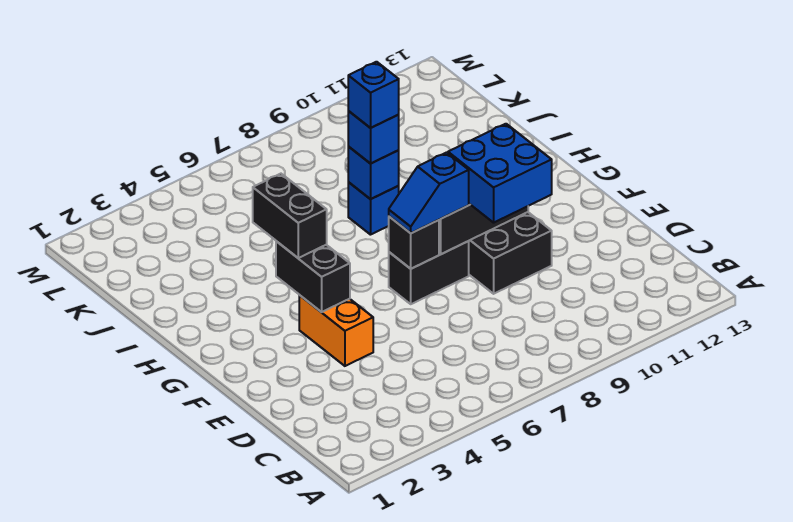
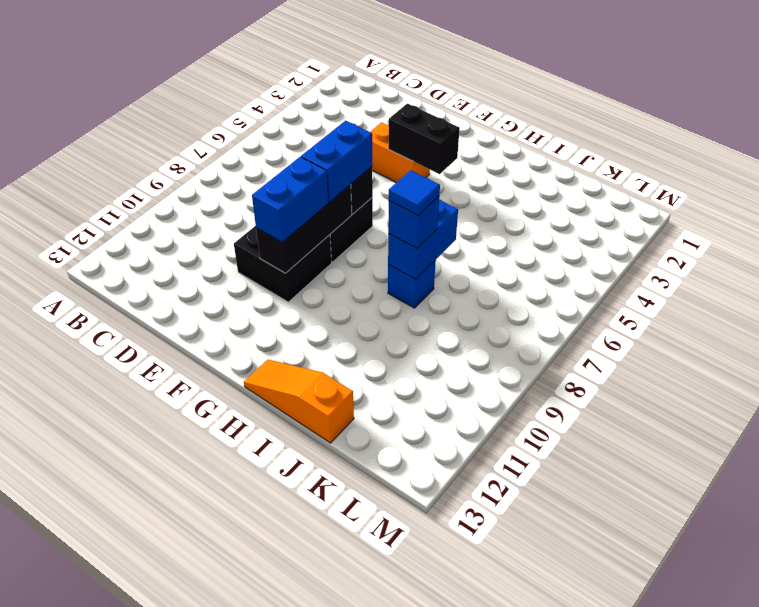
blue 2x2 brick [448,124,552,223] -> blue 1x2 brick [252,157,329,242]
blue 1x2 slope [389,153,469,233] -> blue 1x2 brick [301,121,372,202]
black 1x2 brick [253,174,327,258] -> none
none -> orange 1x3 slope [244,360,354,443]
blue 1x1 brick [348,146,399,199] -> blue 1x2 brick [388,199,458,279]
blue 1x1 brick [348,62,399,128] -> blue 1x1 tile [389,170,440,215]

